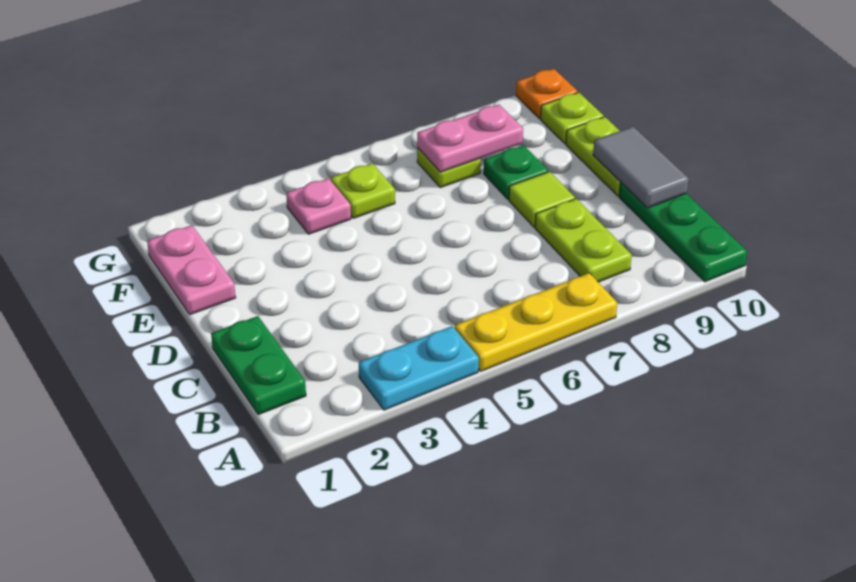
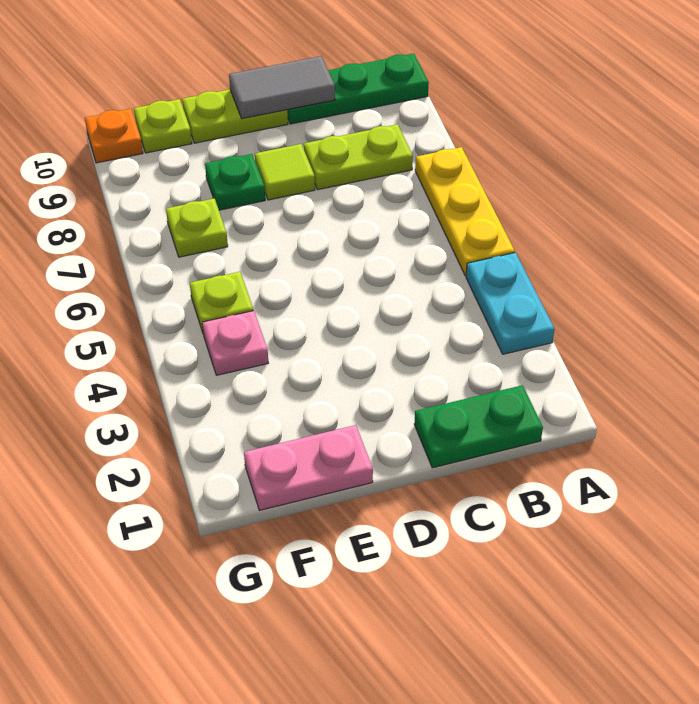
pink 1x2 plate [417,105,523,172] -> none

